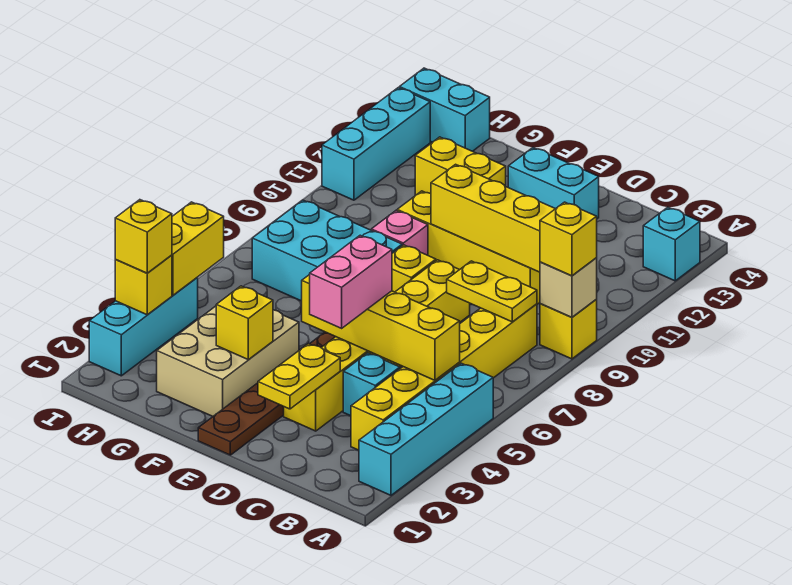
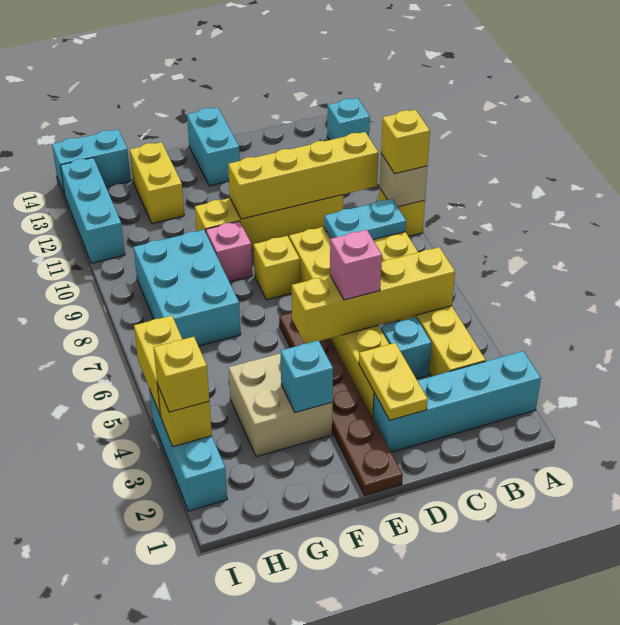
cyan 1x4 brick [359,363,493,495] -> cyan 1x4 brick turned to [373,351,541,452]
yellow 1x2 plate [447,261,537,322] -> cyan 1x2 plate [324,199,406,240]
pink 1x2 brick [310,235,392,328] -> pink 1x1 brick [330,230,382,300]
cyan 1x2 brick [508,148,599,219] -> cyan 1x2 brick turned to [187,107,240,186]
tan 2x3 brick [157,306,299,416] -> tan 2x2 brick [229,353,332,457]
yellow 1x1 brick [216,286,273,360] -> cyan 1x1 brick [281,340,333,413]
cyan 2x3 brick [252,200,402,301] -> cyan 2x3 brick turned to [134,230,241,346]
yellow 1x2 brick [415,137,506,195] -> yellow 1x2 brick turned to [130,142,184,224]

